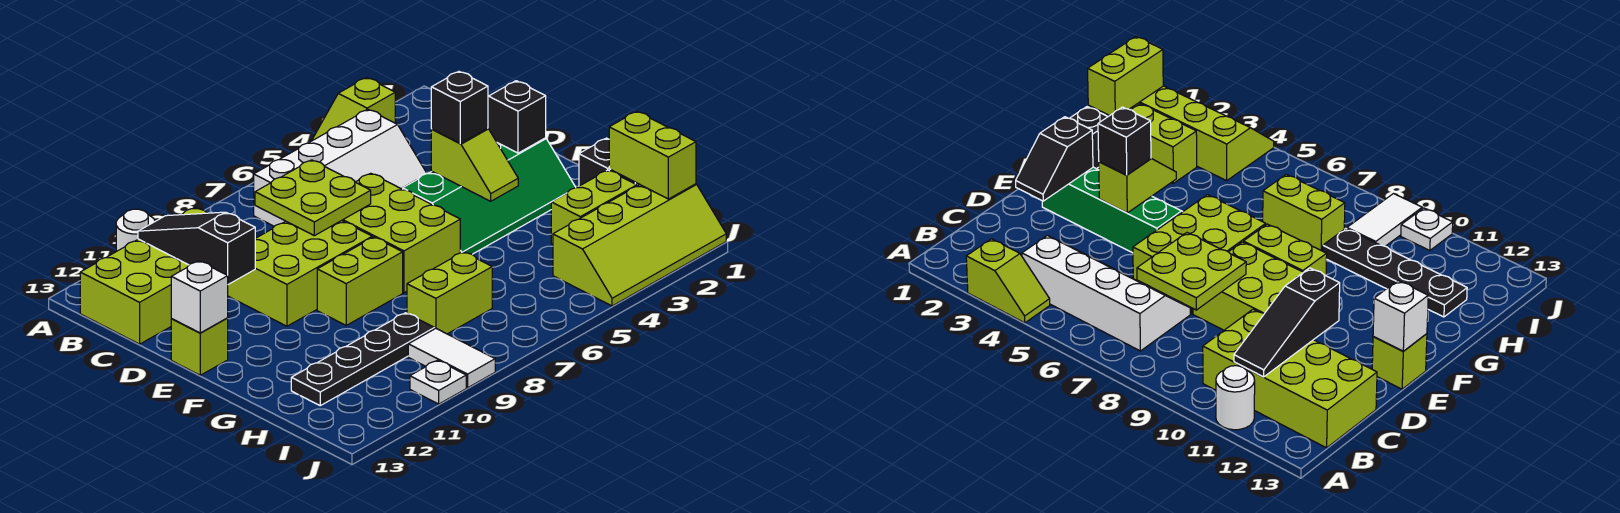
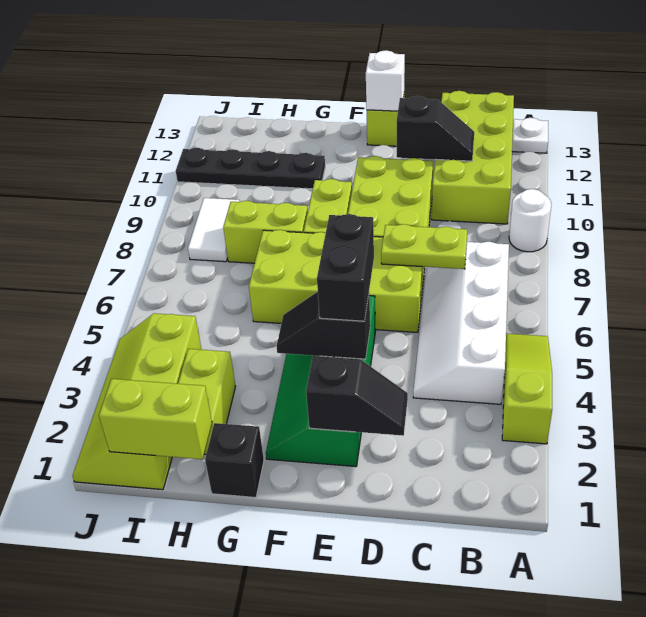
lime 1x2 slope [312,78,395,141] -> lime 1x3 slope [502,334,552,444]
white 1x1 round brick [116,209,155,251] -> white 1x1 round brick moved to [509,189,551,252]
black 1x3 slope [138,212,255,284] -> black 1x2 slope [397,96,474,161]
lime 2x2 plate [255,160,371,236] -> lime 1x2 plate [381,224,467,269]
lime 2x3 brick [342,173,460,293] -> lime 2x4 brick [249,230,424,332]
lime 1x2 slope [431,128,518,201] -> black 1x2 slope [277,292,370,359]
black 1x1 brick [431,72,488,143] -> black 1x2 brick [317,214,374,321]
lime 1x2 brick [407,252,492,334] -> lime 1x2 brick turned to [223,201,308,263]
black 1x4 plate [291,313,434,406] -> black 1x4 plate turned to [176,148,325,189]
white 1x2 tile [408,329,495,388] -> white 1x2 tile turned to [188,198,239,262]
white 1x1 plate [410,360,466,404] -> white 1x1 plate moved to [512,118,548,153]

